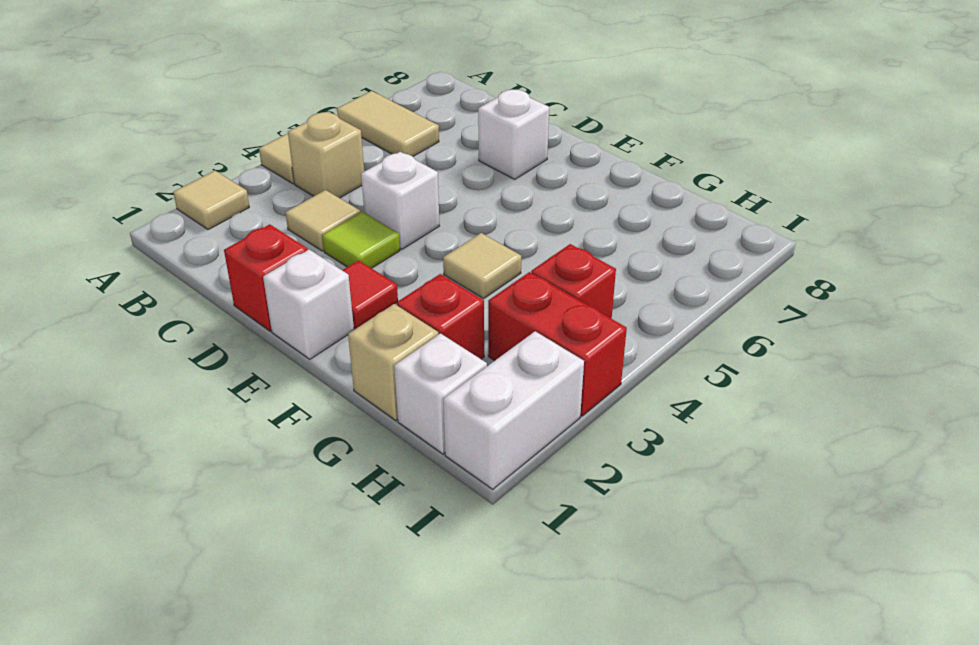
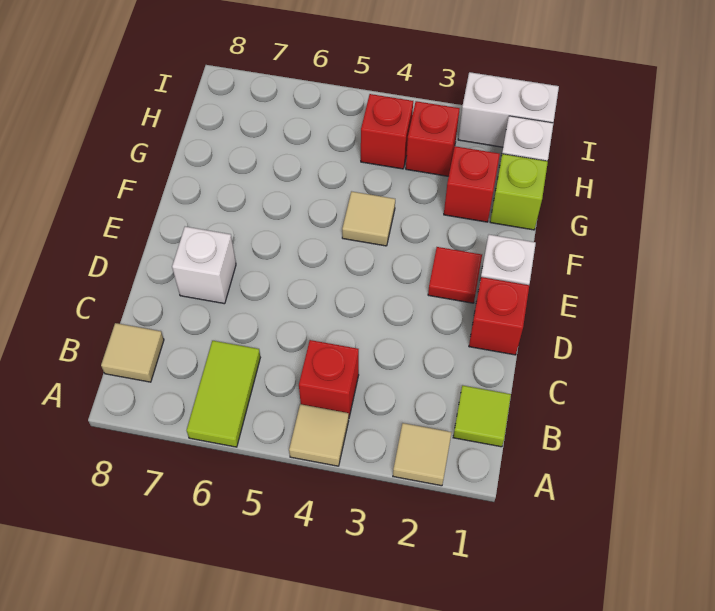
tan 1x2 tile [337,91,439,157] -> lime 1x2 tile [187,341,260,447]
tan 1x1 brick [288,112,364,198] -> red 1x1 brick [299,340,359,417]
tan 1x1 tile [285,190,361,251] -> tan 1x1 tile moved to [101,323,164,382]
lime 1x1 tile [322,212,400,268] -> lime 1x1 tile moved to [453,385,511,447]
white 1x1 brick [361,152,440,249] -> none
tan 1x1 brick [348,304,438,421] -> lime 1x1 brick [490,154,548,230]
red 1x2 brick [488,272,627,416] -> red 1x1 brick [406,101,460,176]

